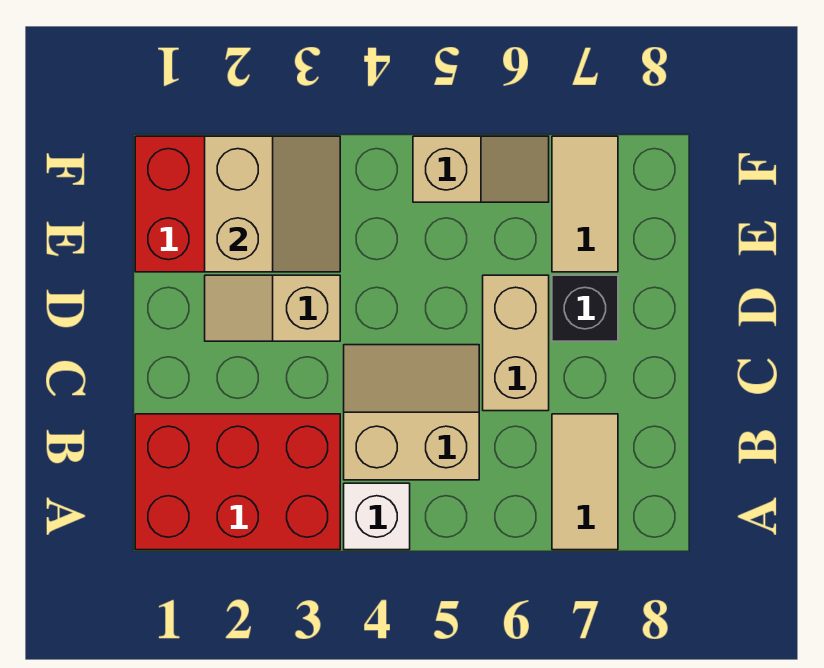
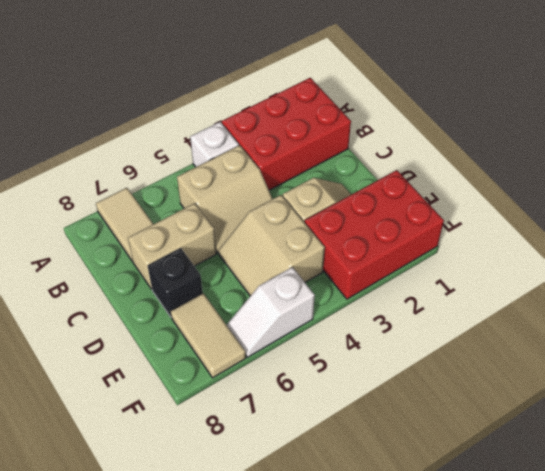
tan 1x2 brick [483,275,549,411] -> tan 1x2 brick turned to [128,203,216,289]
tan 2x2 slope [205,136,340,272] -> tan 2x2 slope moved to [219,195,325,296]
tan 1x2 slope [413,136,549,202] -> white 1x2 slope [227,267,315,357]

